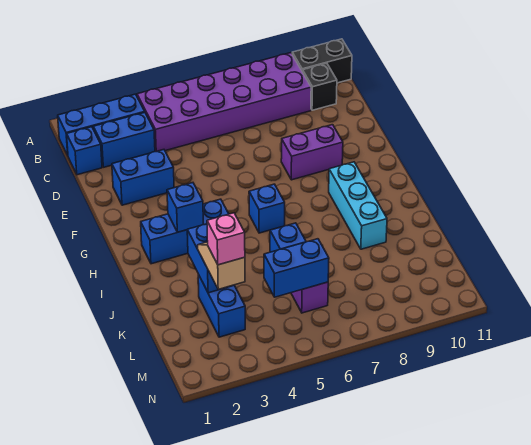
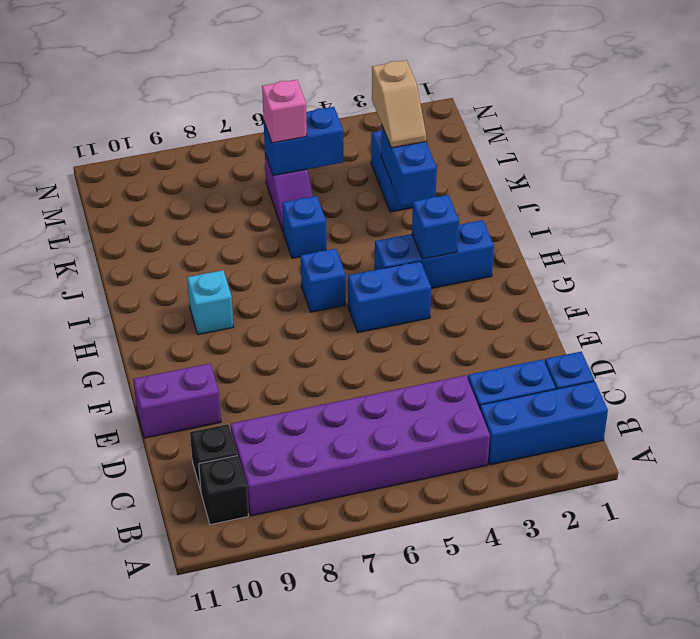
black 1x2 brick [292,39,352,83] -> black 1x1 brick [199,456,249,525]
blue 1x2 brick [112,150,174,205] -> blue 1x2 brick moved to [348,261,431,333]
purple 1x2 brick [281,125,343,180] -> purple 1x2 brick moved to [133,363,221,438]
cyan 1x3 brick [329,162,387,249] -> cyan 1x1 brick [187,270,234,335]
pink 1x1 brick [207,213,245,265] -> pink 1x1 brick moved to [262,80,307,143]

